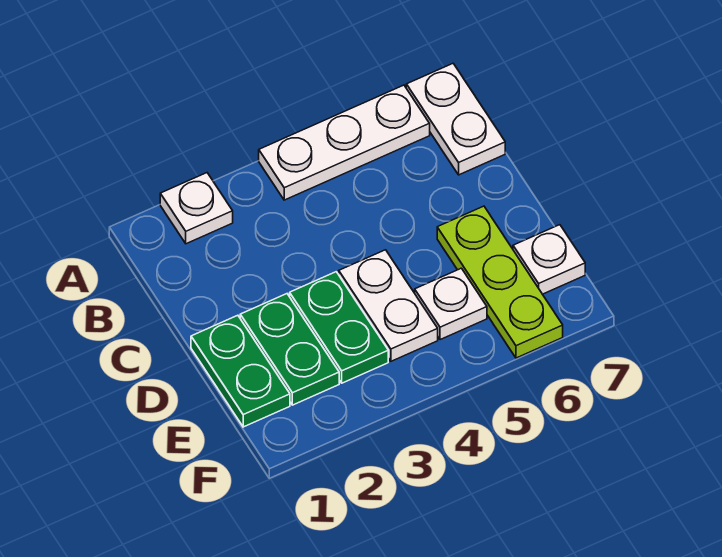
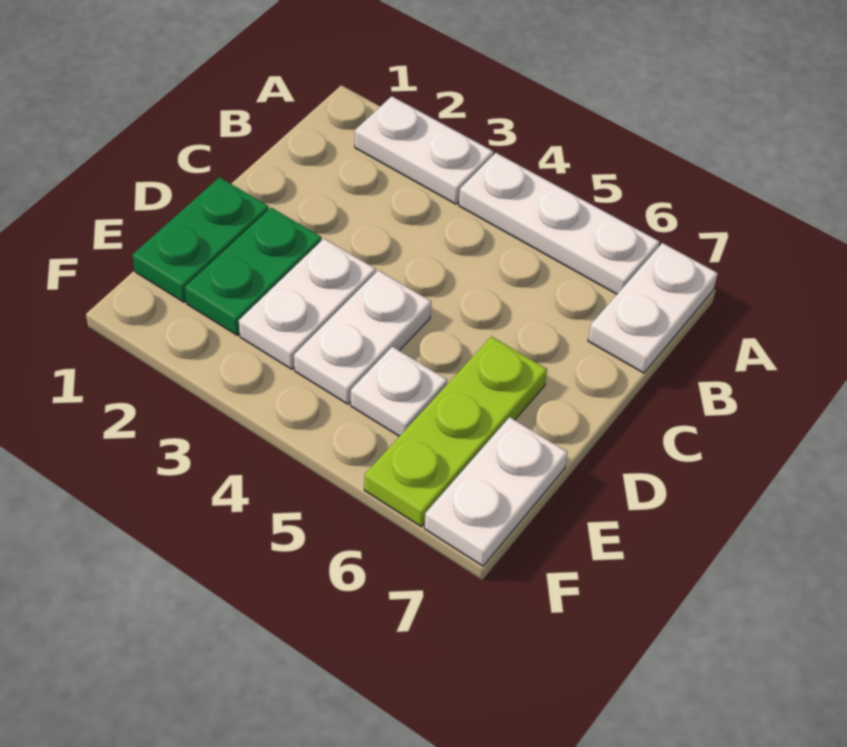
white 1x1 plate [160,173,233,244] -> white 1x2 plate [355,96,493,204]
green 1x2 plate [290,272,388,383] -> white 1x2 plate [239,239,376,369]
white 1x1 plate [513,225,585,294] -> white 1x2 plate [424,417,568,566]

